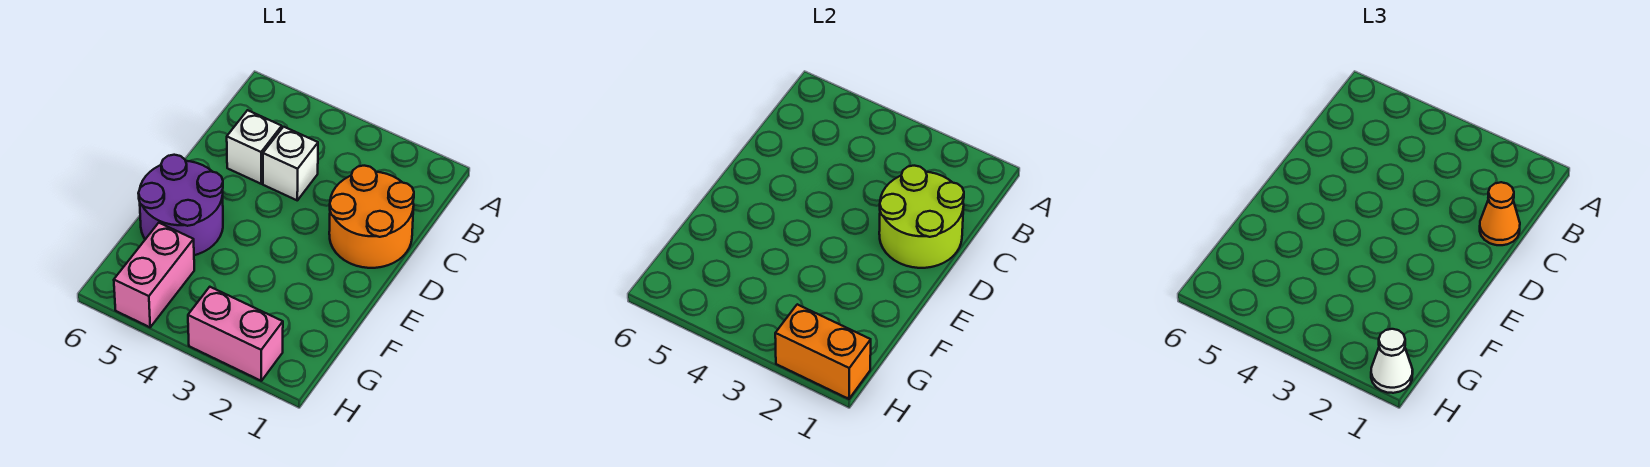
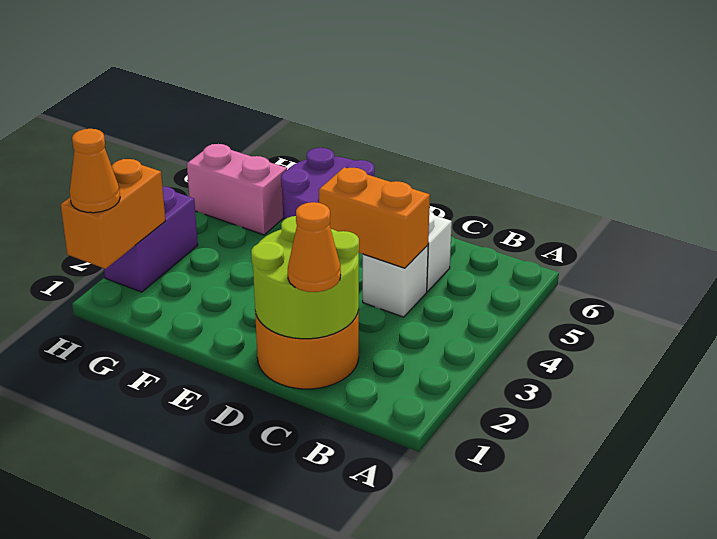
none -> orange 1x2 brick [319,167,430,268]
white 1x1 cone [1371,329,1413,393] -> orange 1x1 cone [70,129,120,213]
pink 1x2 brick [188,287,283,381] -> purple 1x2 brick [104,186,198,292]

